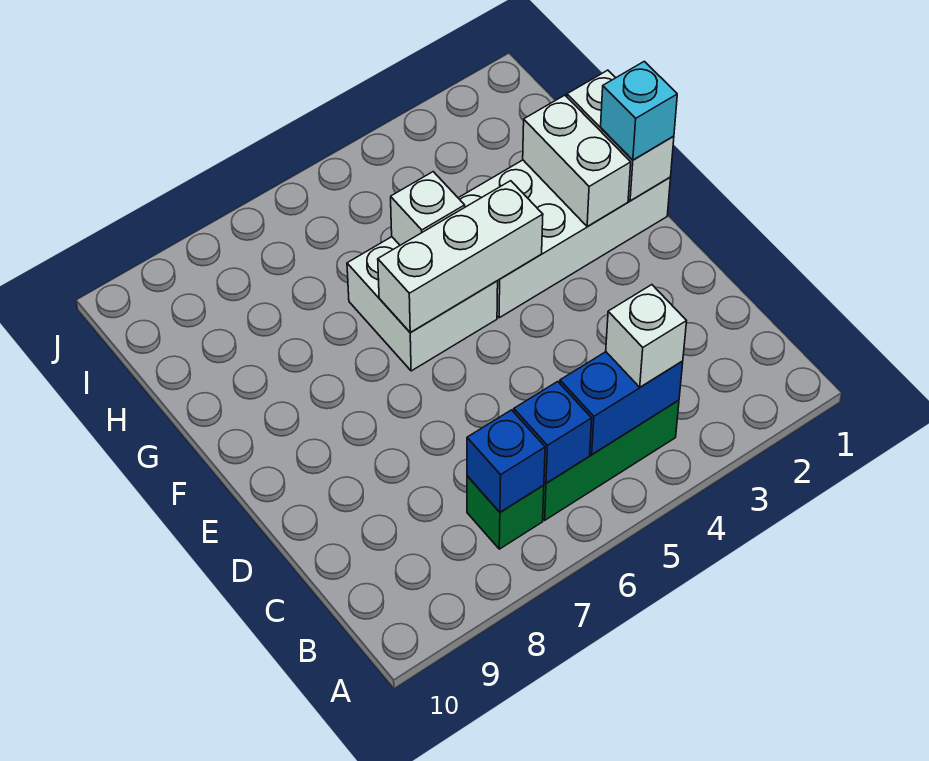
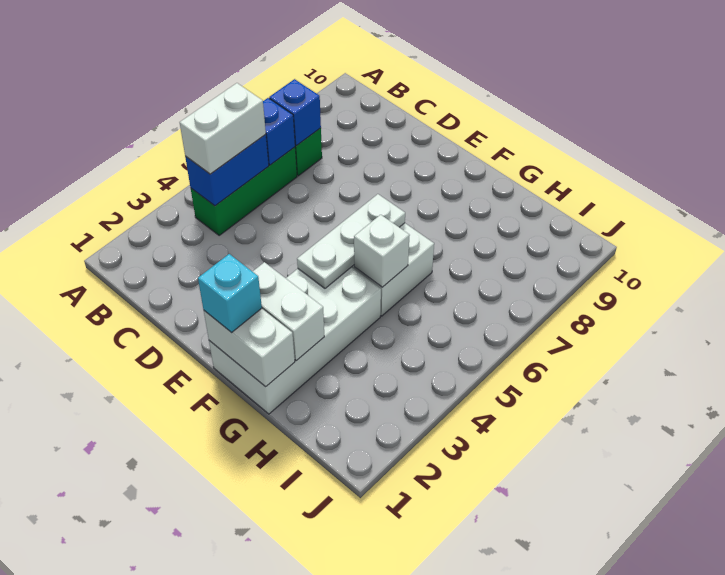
white 1x1 brick [606,285,687,387] -> white 1x2 brick [180,83,266,174]
white 1x3 brick [378,181,543,333] -> white 1x3 plate [297,194,405,288]

